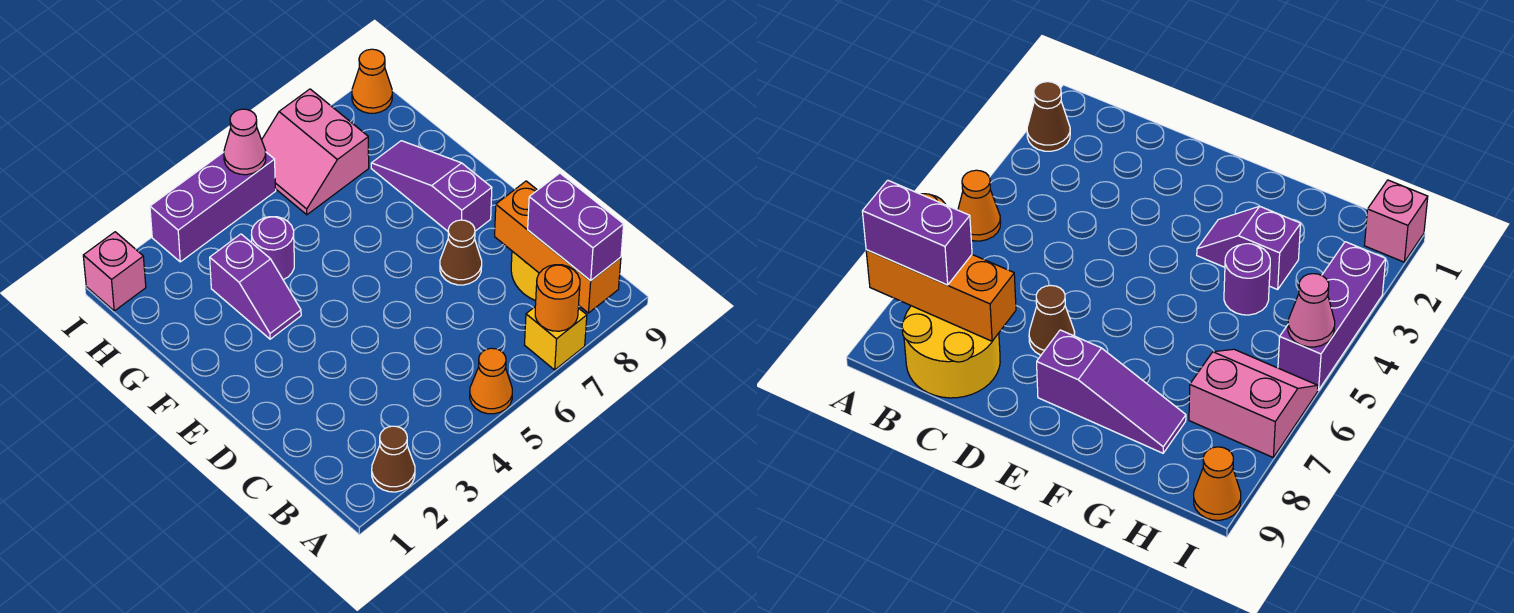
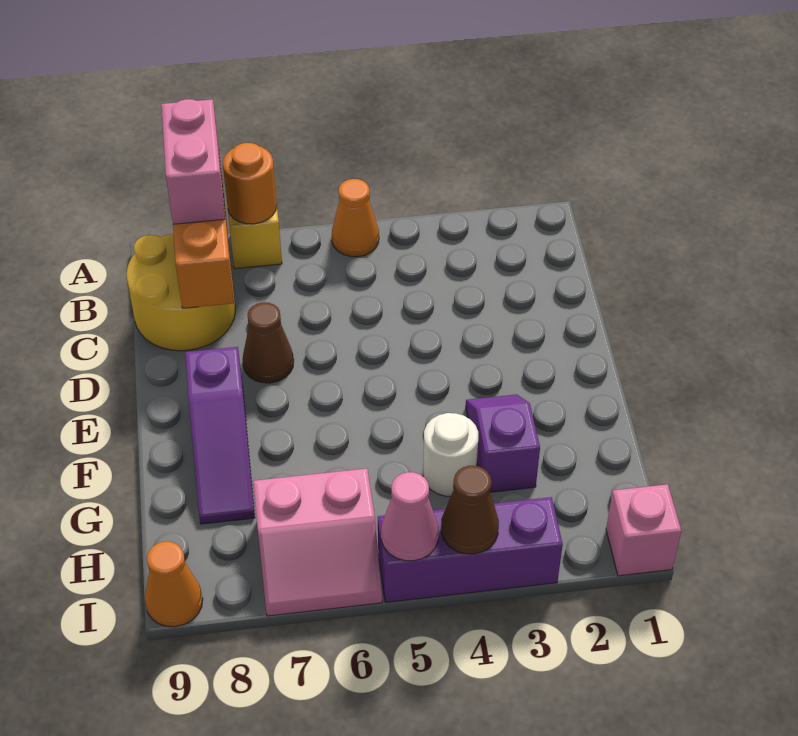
brown 1x1 cone [372,426,415,492] -> brown 1x1 cone moved to [441,466,499,554]
purple 1x2 brick [528,173,624,281] -> pink 1x2 brick [161,99,225,224]
purple 1x1 round brick [251,217,294,280] -> white 1x1 round brick [423,413,478,496]
pink 2x2 slope [262,89,369,215] -> pink 2x2 slope turned to [253,468,382,616]

